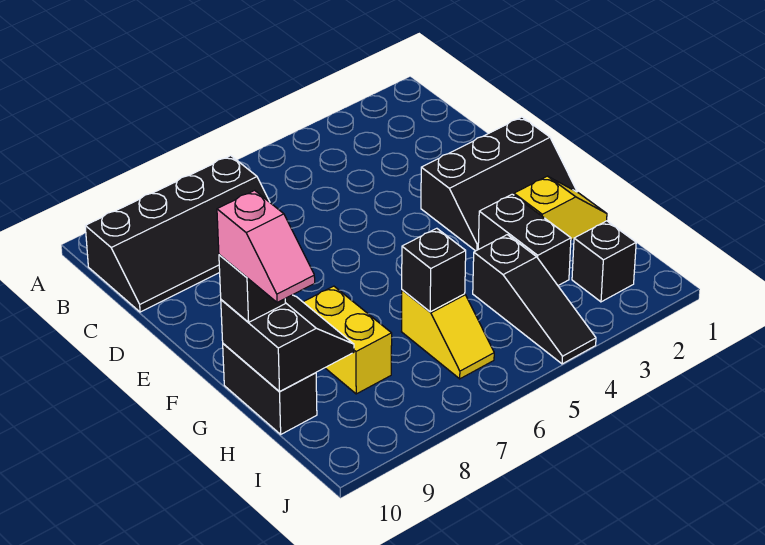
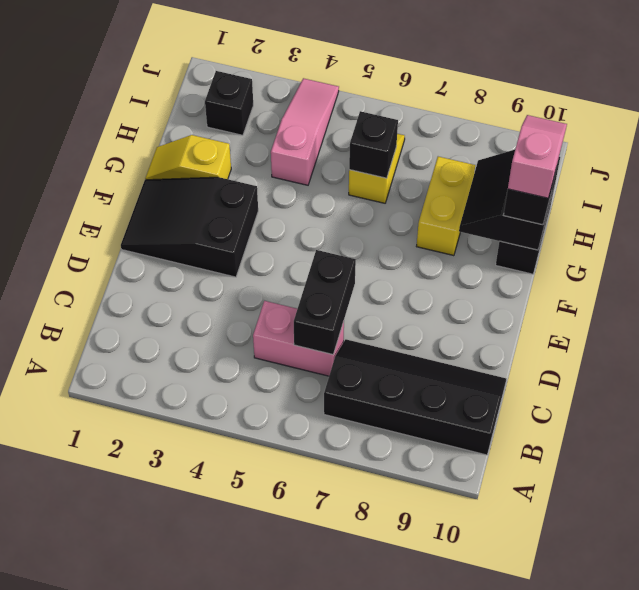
none -> pink 1x2 brick [253,301,344,376]
black 2x3 slope [421,117,577,251] -> black 2x3 slope turned to [121,177,258,277]
black 1x2 brick [478,194,571,285] -> black 1x2 brick moved to [294,250,356,355]
black 1x3 slope [473,235,596,364] -> pink 1x3 slope [271,78,339,185]

